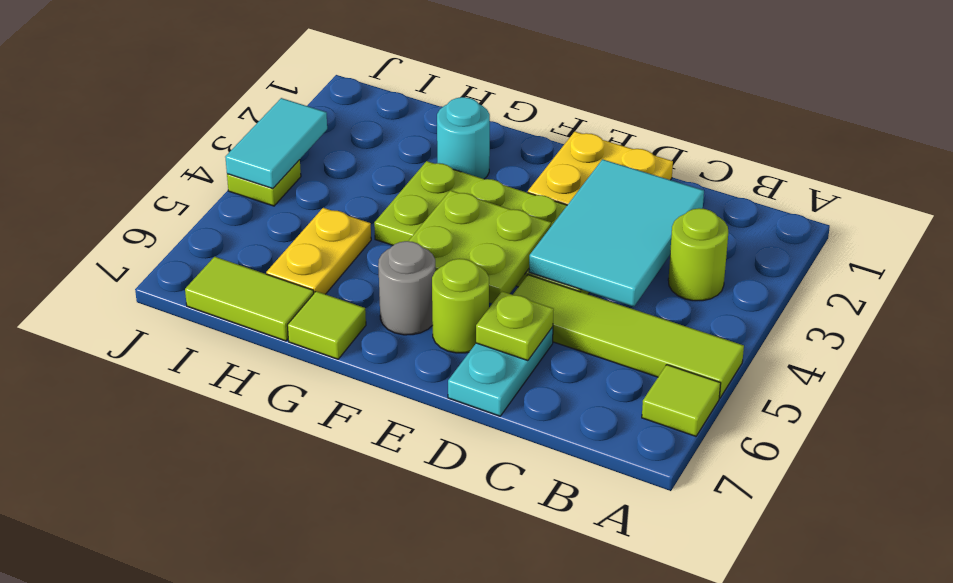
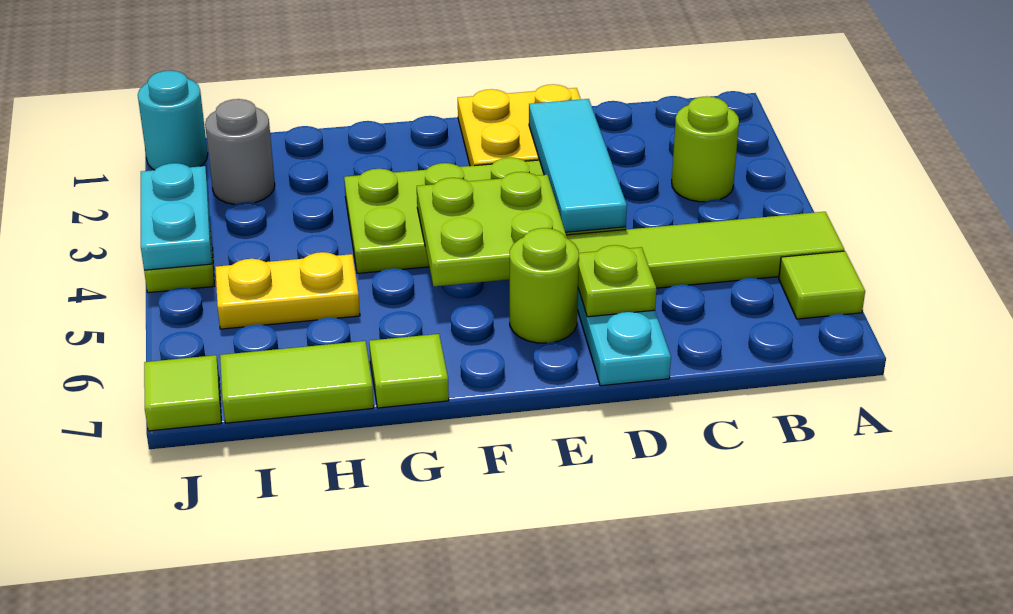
cyan 2x3 tile [529,159,704,307] -> cyan 1x3 tile [529,99,627,232]
grey 1x1 round brick [378,241,435,335] -> grey 1x1 round brick moved to [205,99,275,204]
cyan 1x1 round brick [437,97,490,179] -> cyan 1x1 round brick moved to [138,70,208,170]
yellow 1x2 plate [266,208,371,294] -> yellow 1x2 plate turned to [215,252,360,329]
cyan 1x2 tile [225,98,327,189] -> cyan 1x2 plate [141,163,212,270]
none -> lime 1x1 tile [144,355,221,431]

